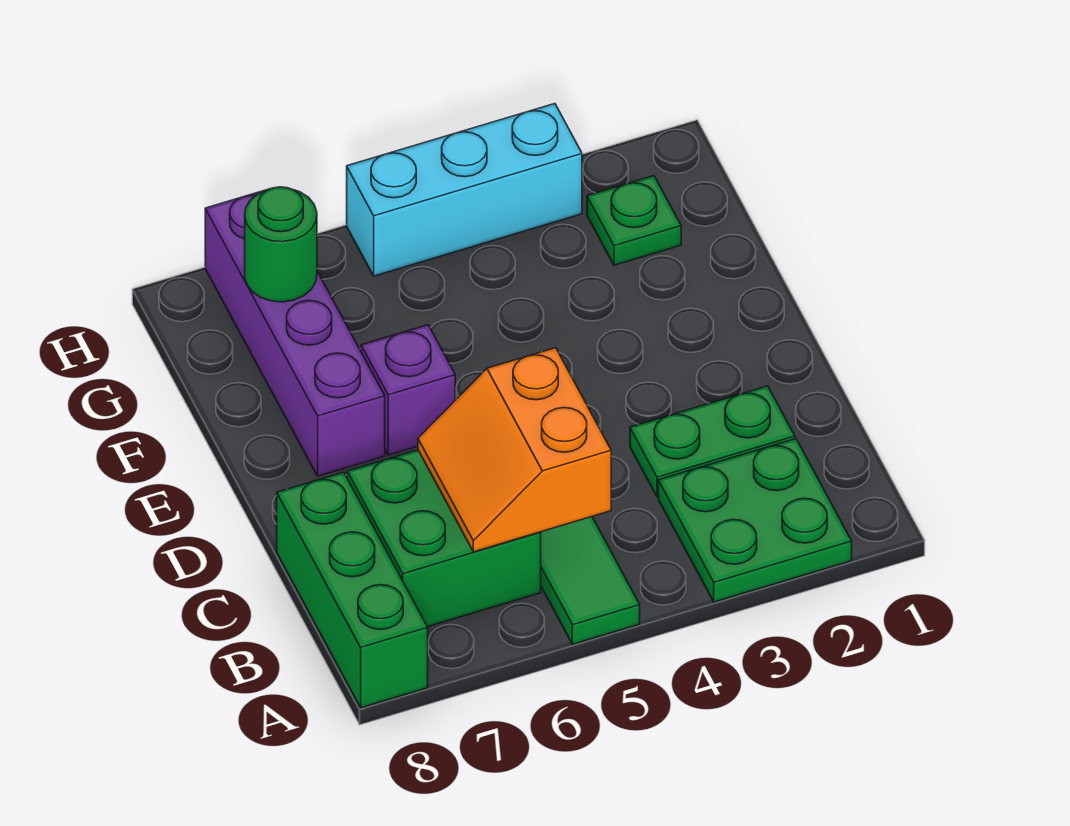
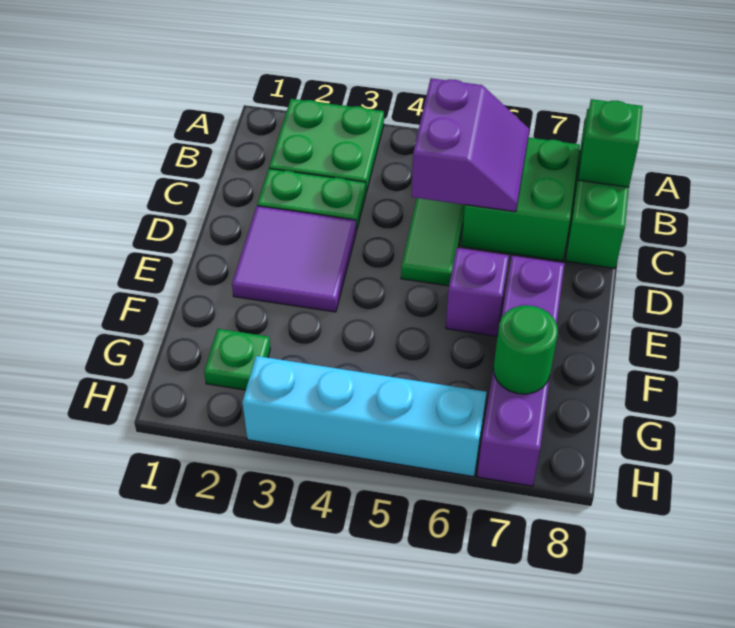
orange 2x2 slope [418,348,611,552] -> purple 2x2 slope [412,78,529,212]
none -> green 1x1 brick [578,99,642,187]
none -> purple 2x2 tile [232,206,356,312]
cyan 1x3 brick [347,104,582,276] -> cyan 1x4 brick [242,356,487,477]

